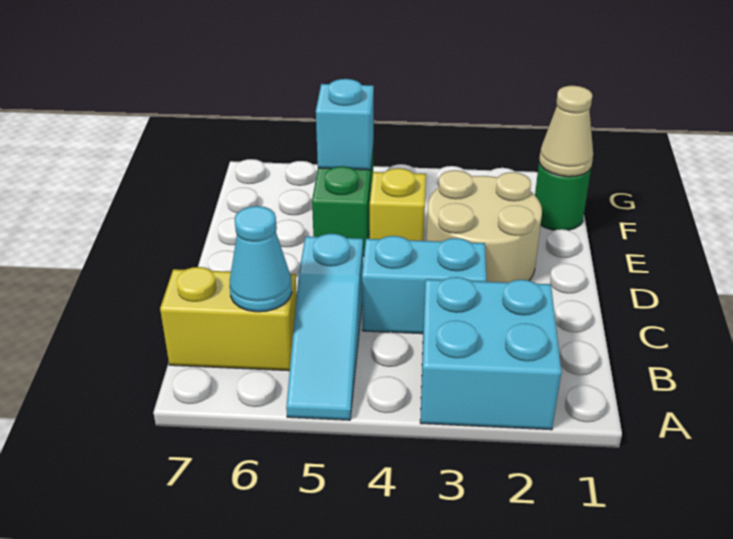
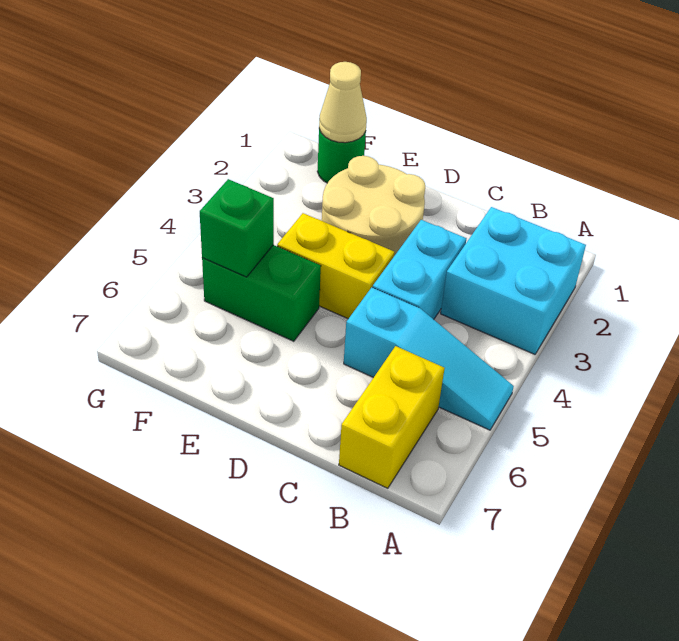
cyan 1x1 cone [229,206,292,312] -> none
yellow 1x1 brick [370,168,426,241] -> yellow 1x2 brick [277,213,395,319]
cyan 1x1 brick [316,79,374,170] -> green 1x1 brick [200,179,274,277]

